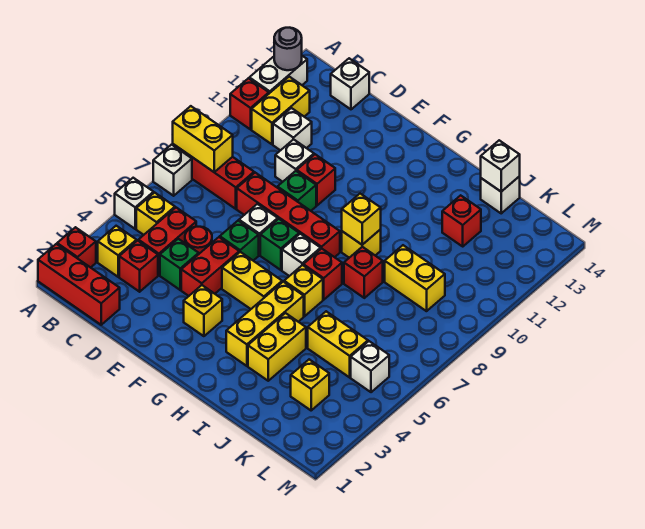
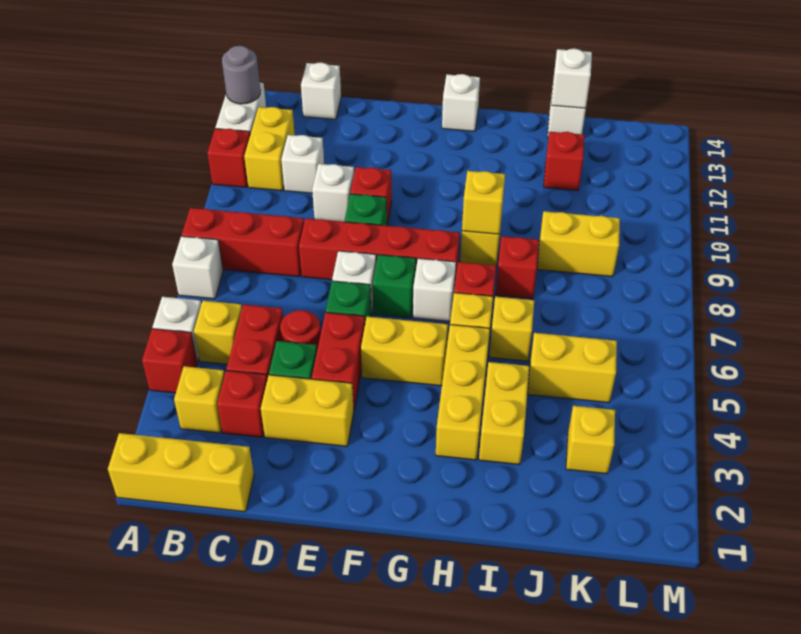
red 1x3 brick [38,244,120,325] -> yellow 1x3 brick [108,433,254,512]
red 1x1 brick [57,227,96,268] -> red 1x1 brick moved to [142,329,197,393]
yellow 1x2 brick [173,106,233,172] -> yellow 1x2 brick moved to [261,375,354,446]
yellow 1x1 brick [184,285,222,336] -> yellow 1x1 brick moved to [489,297,534,361]
white 1x1 brick [351,341,389,392] -> white 1x1 brick moved to [442,74,480,131]

